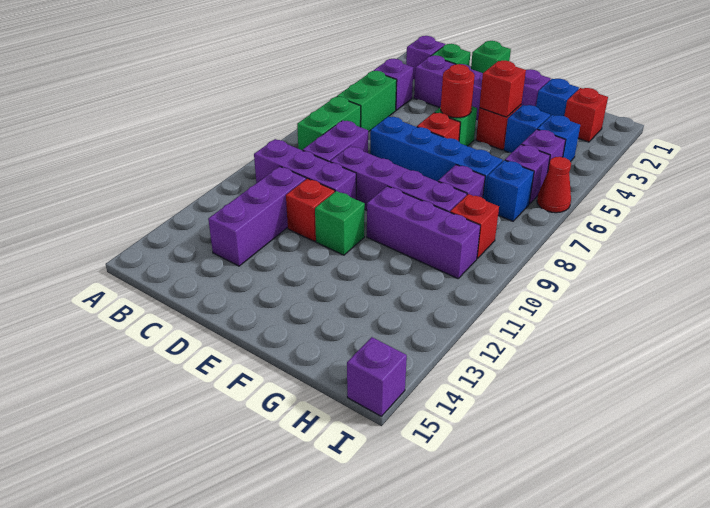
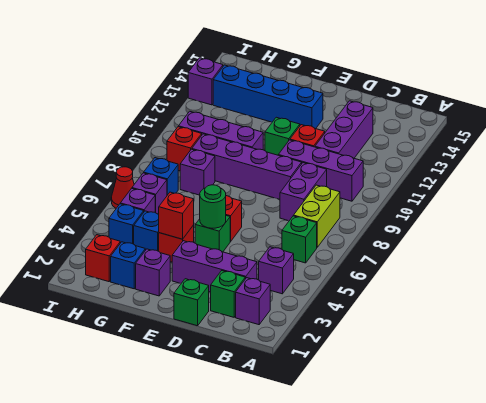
green 1x2 brick [337,71,397,132] -> green 1x1 brick [282,216,317,263]
green 1x2 brick [297,97,361,150] -> lime 1x2 brick [294,185,340,247]
blue 1x4 brick [370,116,503,199] -> blue 1x4 brick moved to [213,65,323,129]
red 1x1 round brick [441,64,475,118] -> green 1x1 round brick [200,185,226,228]
purple 1x1 brick [347,337,407,416] -> purple 1x1 brick moved to [188,58,223,105]

